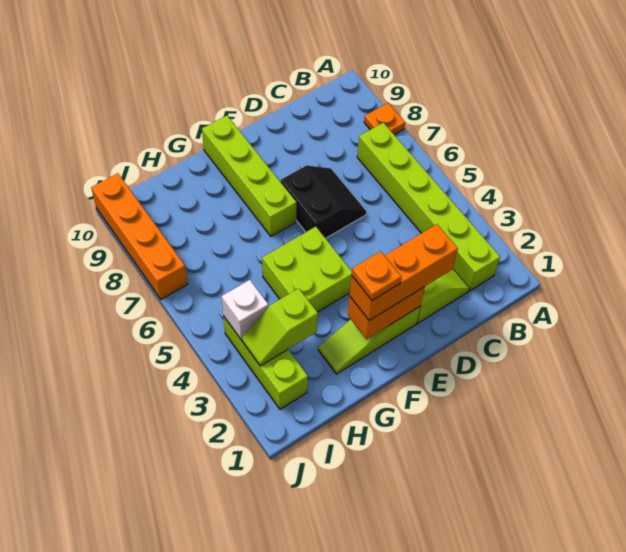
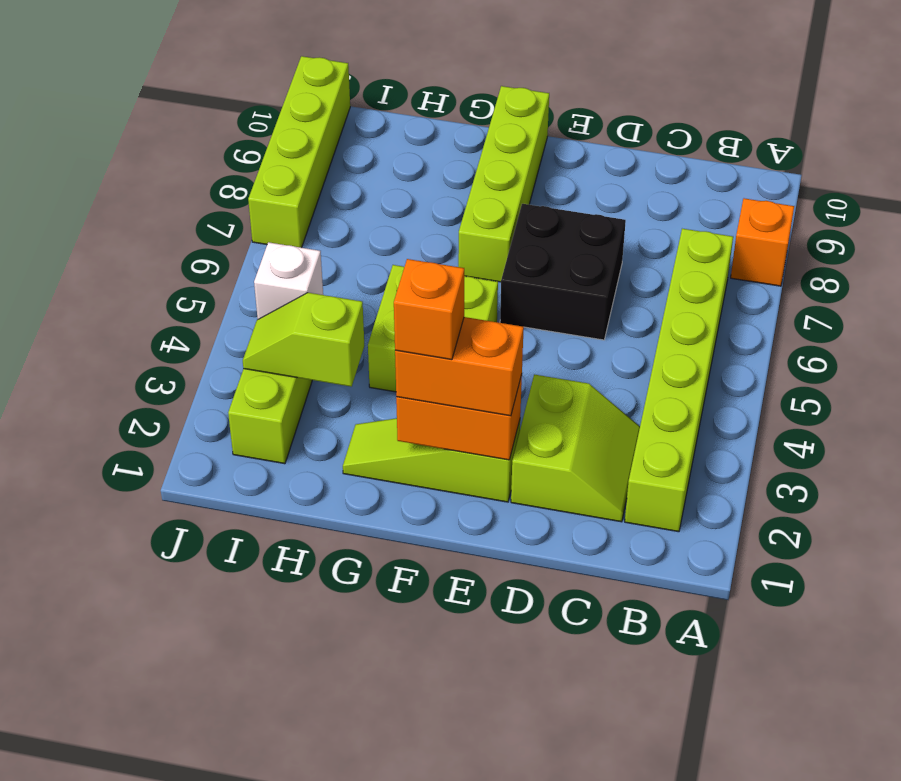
orange 1x1 plate [364,103,405,135] -> orange 1x1 brick [731,198,794,286]
orange 1x3 brick [349,224,458,320] -> orange 1x2 brick [395,317,524,416]
black 2x2 slope [281,165,366,238] -> black 2x2 brick [500,204,626,340]
orange 1x1 plate [352,251,401,300] -> orange 1x1 brick [394,259,465,360]
orange 1x4 brick [91,173,188,299] -> lime 1x4 brick [248,56,350,248]

